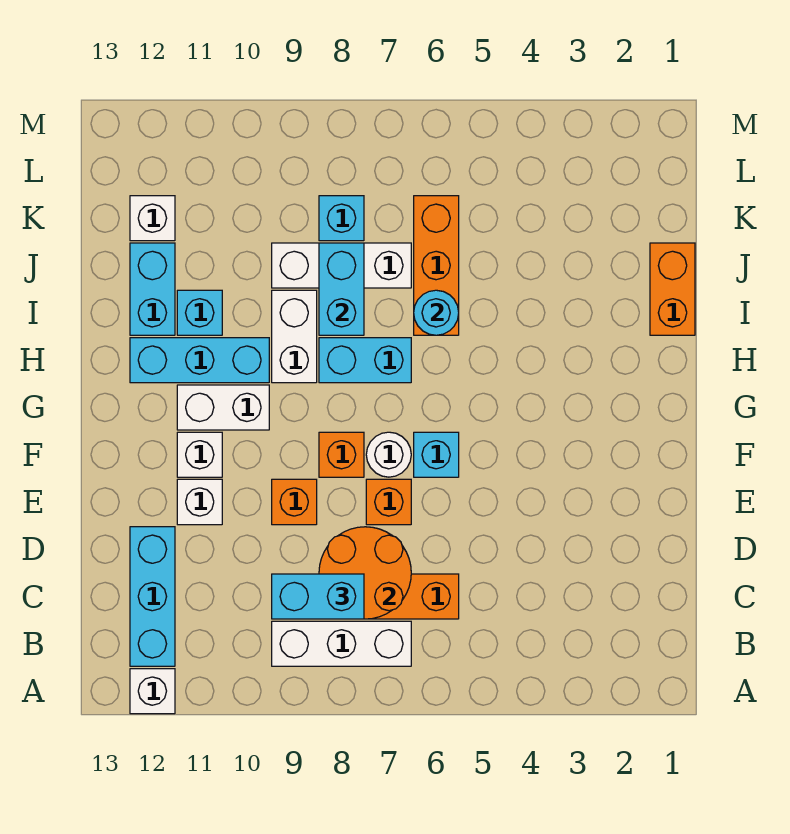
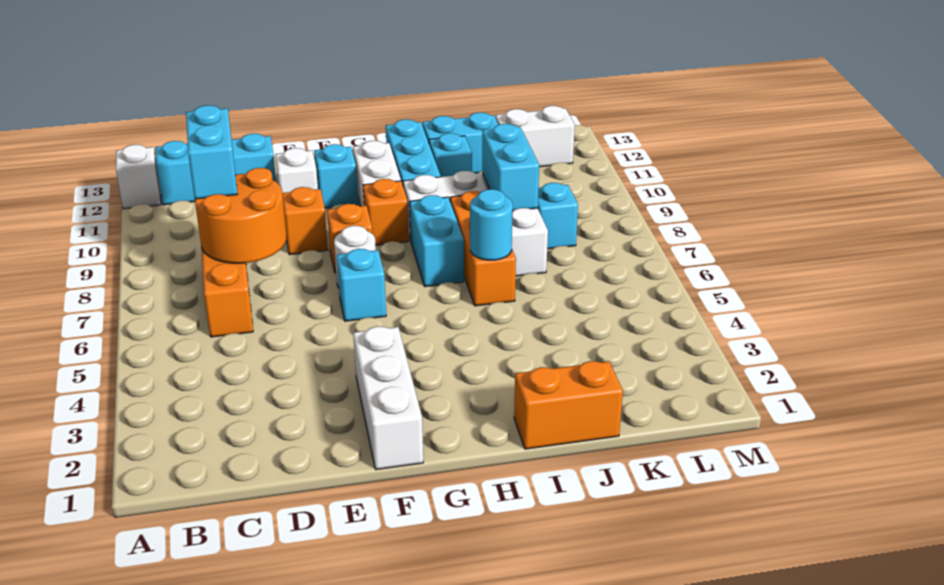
white 1x3 brick [272,621,411,666] -> white 1x3 brick moved to [353,326,423,470]
orange 1x1 brick [366,479,411,525] -> orange 1x1 brick moved to [363,179,409,245]
white 1x1 brick [177,432,222,477] -> cyan 1x1 brick [314,144,358,208]
orange 1x3 brick [414,196,459,335] -> orange 1x3 brick turned to [450,191,516,306]
cyan 1x2 brick [319,243,364,335] -> cyan 1x2 brick turned to [482,124,539,211]
white 1x1 brick [130,196,175,241] -> white 1x2 brick [496,106,575,167]

